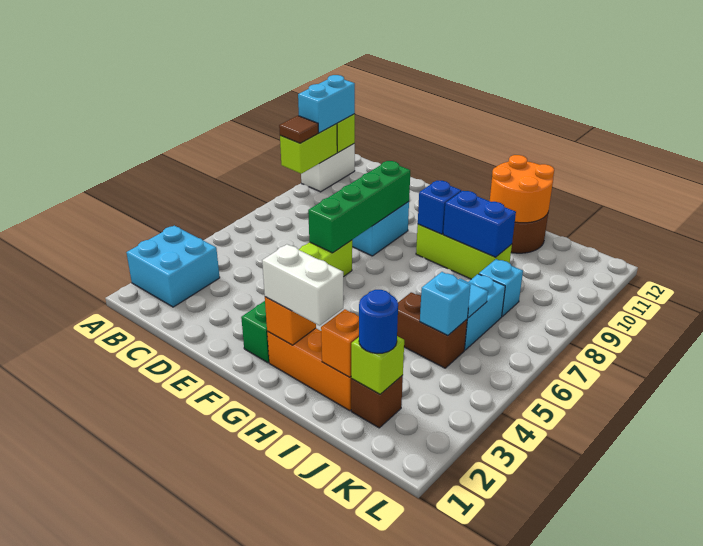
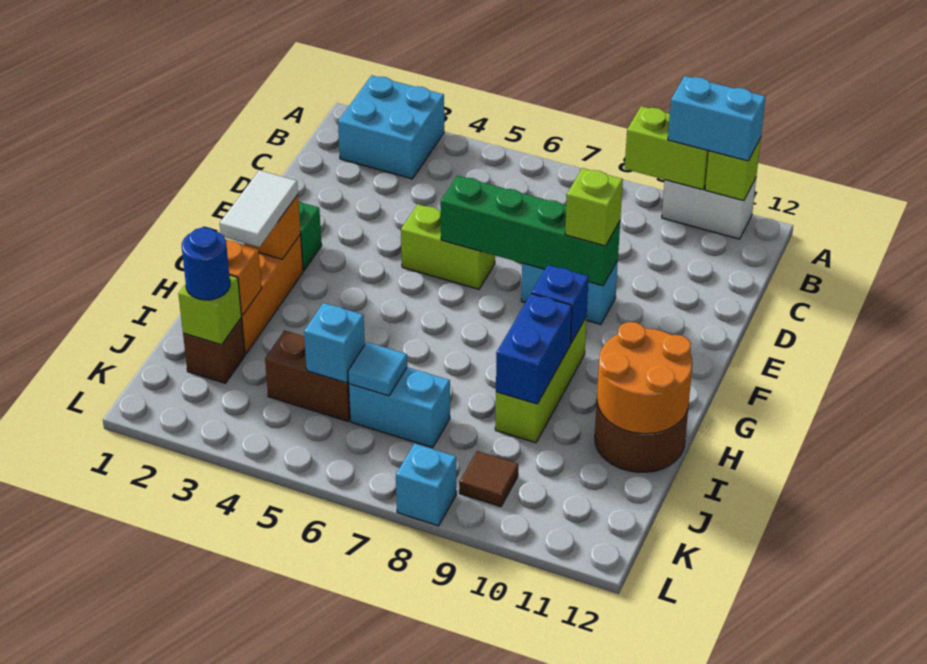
brown 1x1 tile [279,116,318,143] -> brown 1x1 tile moved to [459,451,518,507]
none -> lime 1x1 brick [565,168,623,246]
white 1x2 brick [262,244,343,326] -> white 1x2 tile [220,170,298,247]
brown 1x2 brick [397,292,467,368] -> brown 1x2 brick turned to [265,330,350,422]
cyan 1x1 brick [479,259,523,316] -> cyan 1x1 brick moved to [396,444,457,526]

